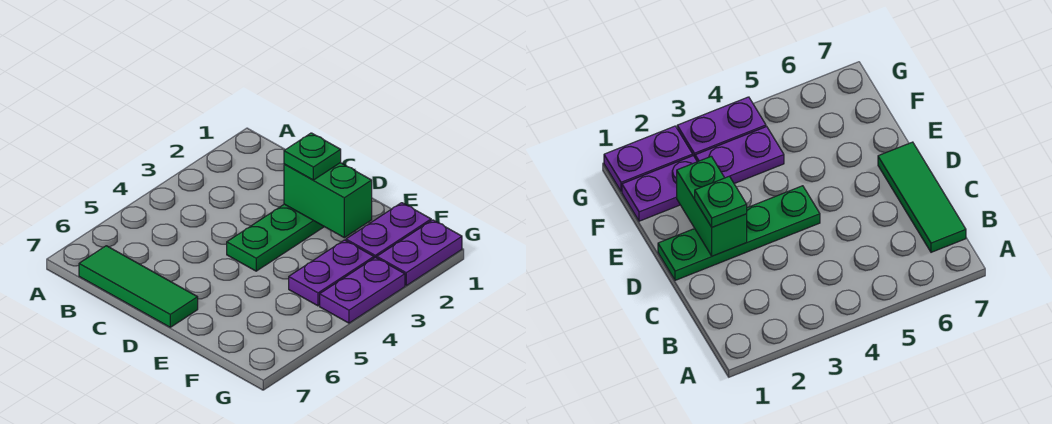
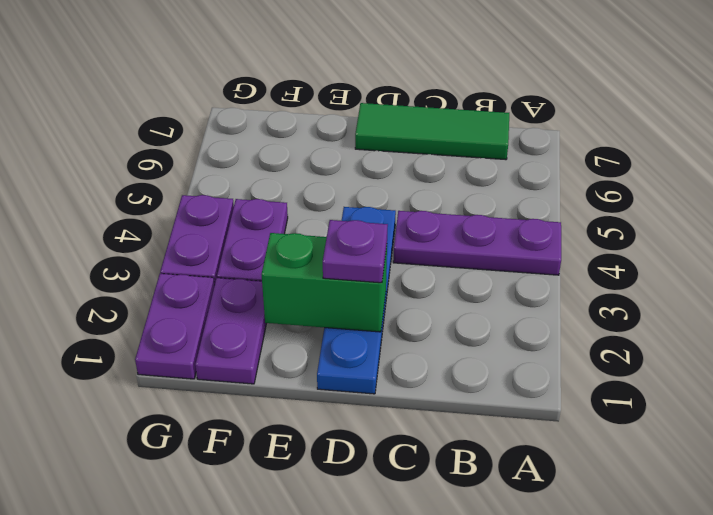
none -> purple 1x3 plate [393,211,561,275]
green 1x4 plate [227,204,324,271] -> blue 1x4 plate [317,207,396,394]
green 1x1 plate [284,133,341,180] -> purple 1x1 plate [323,220,388,283]

